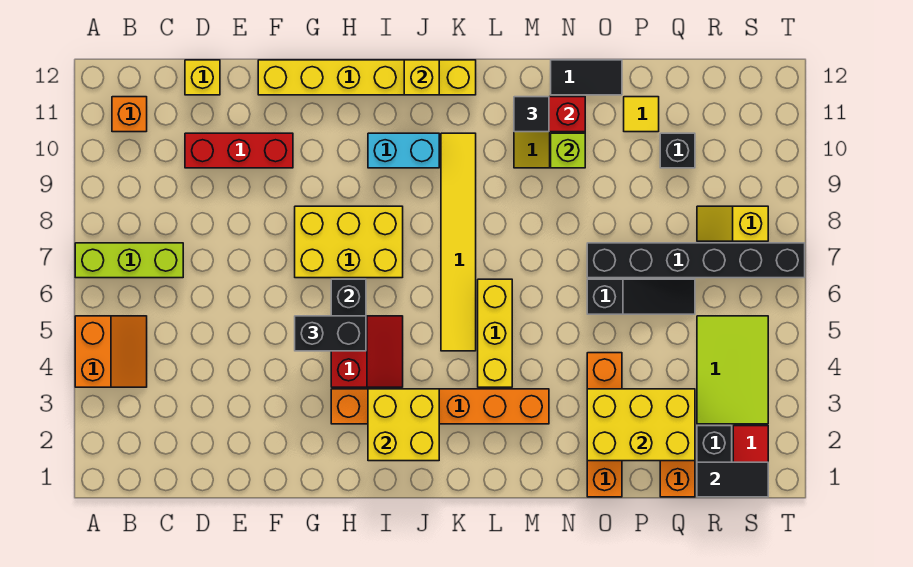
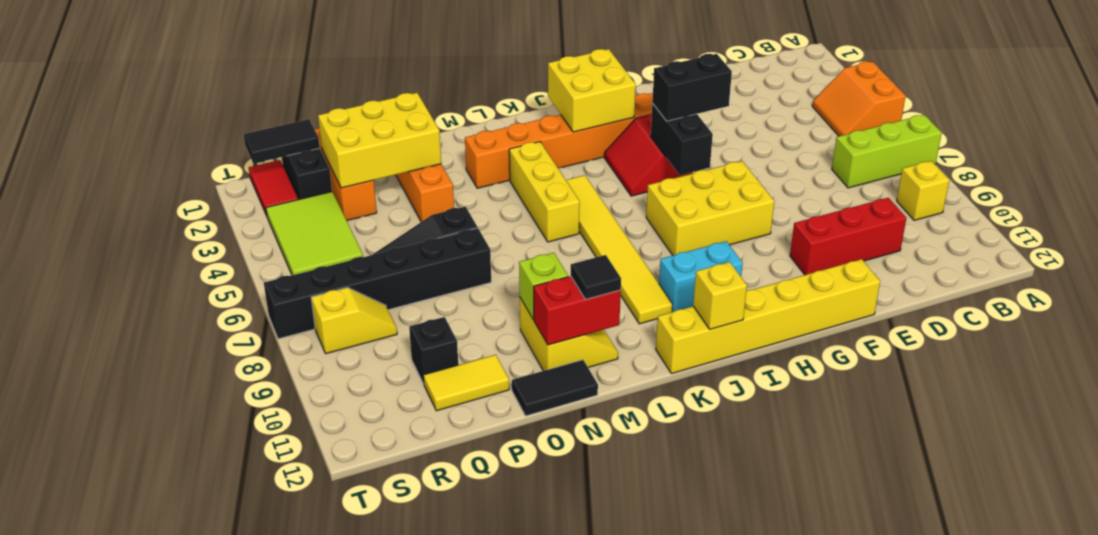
orange 1x1 brick [112,97,147,132] -> none
yellow 1x1 brick [185,60,220,95] -> yellow 1x1 brick moved to [897,161,949,220]
yellow 1x1 tile [624,97,659,132] -> yellow 1x2 tile [423,355,509,411]

